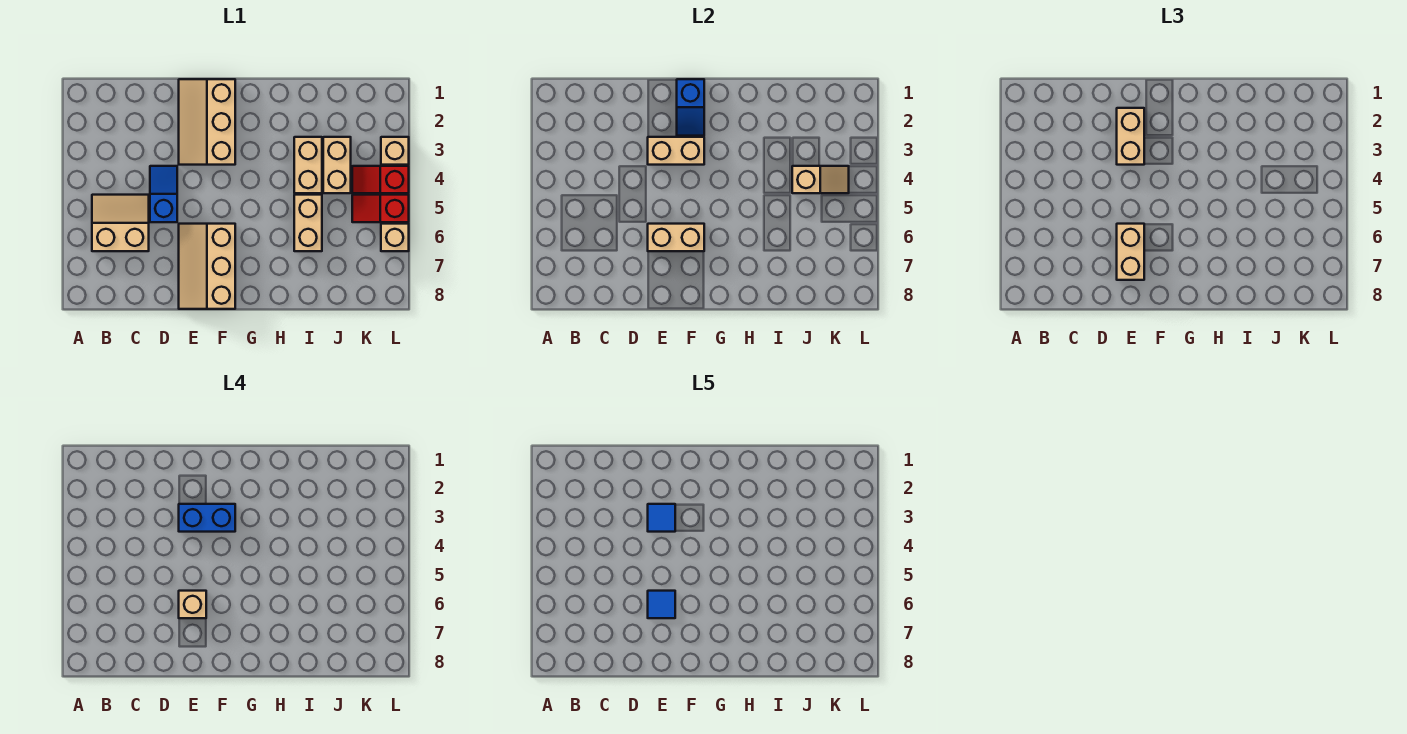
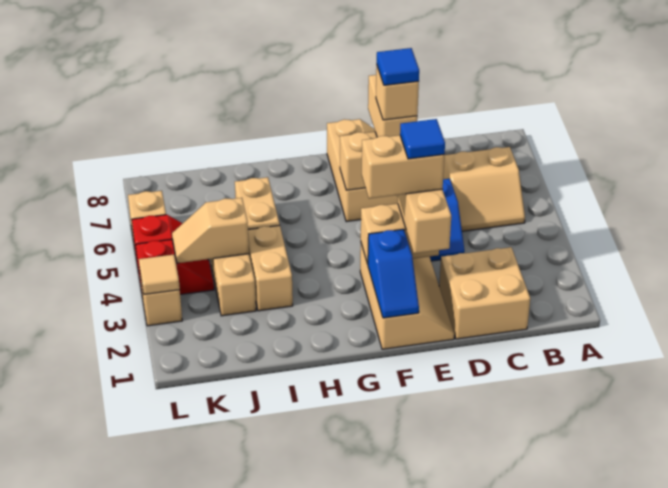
none -> tan 2x2 brick [439,247,530,339]
blue 1x2 brick [179,504,235,532] -> tan 1x2 brick [362,135,444,199]
blue 1x2 slope [677,79,704,136] -> blue 1x2 slope turned to [368,229,419,318]
none -> tan 1x1 tile [139,255,180,294]

